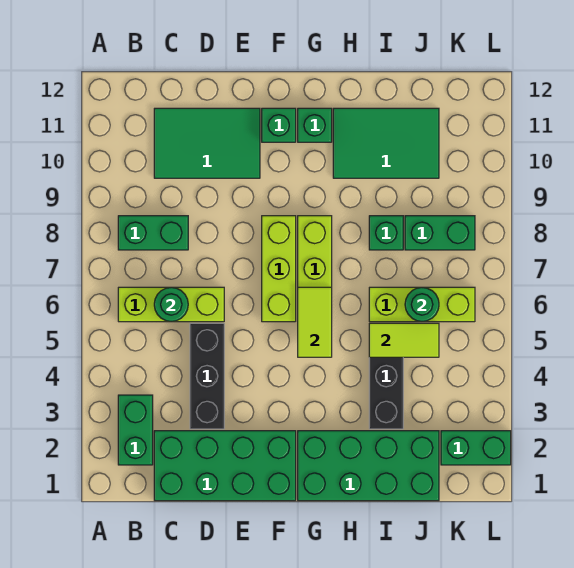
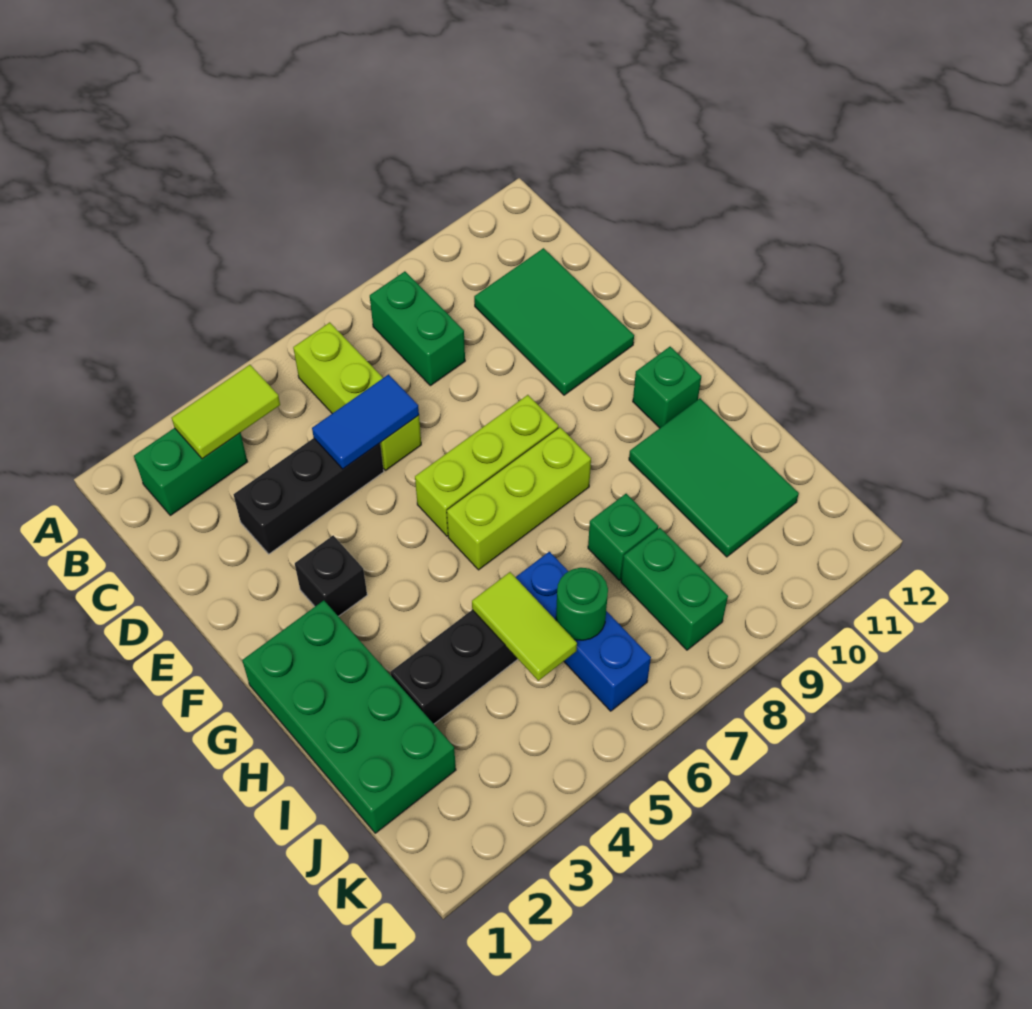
green 2x4 brick [154,431,296,501] -> none
green 1x1 round brick [154,287,188,322] -> none
none -> blue 1x2 tile [312,374,419,469]
none -> black 1x1 brick [295,535,367,616]
green 1x1 brick [262,108,296,142] -> none
lime 1x2 tile [298,287,332,357] -> lime 1x2 tile moved to [172,365,280,459]
lime 1x3 brick [369,287,475,322] -> blue 1x3 brick [516,552,651,711]
green 1x2 brick [441,431,511,465] -> none

